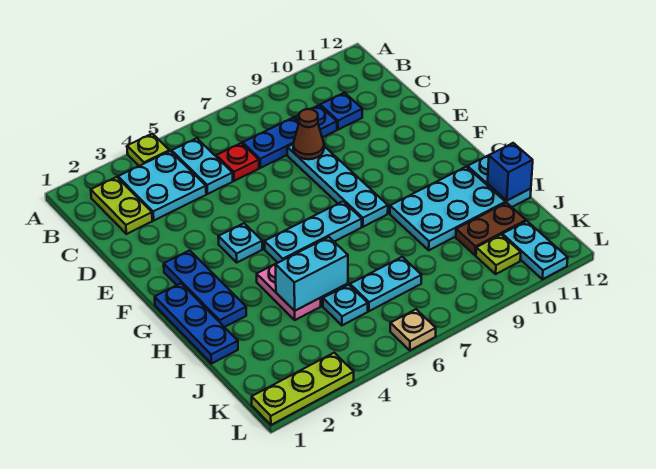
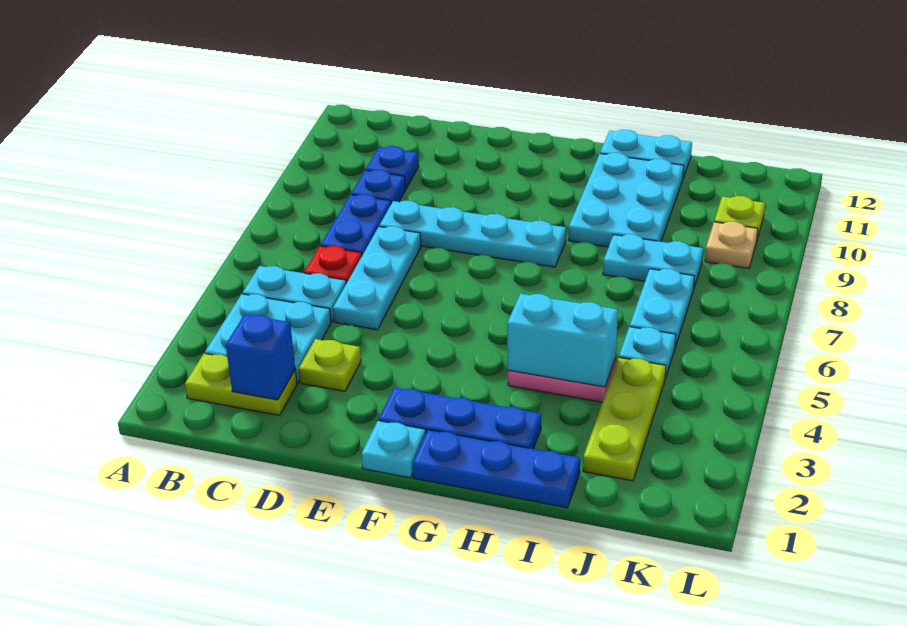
lime 1x1 plate [127,134,169,166] -> lime 1x1 plate moved to [299,339,361,391]
brown 1x1 cone [293,109,324,159] -> none
cyan 1x1 plate [218,223,262,262] -> cyan 1x1 plate moved to [361,421,426,478]
cyan 1x3 plate [264,201,362,263] -> cyan 1x3 plate moved to [333,226,421,330]
cyan 1x2 brick [275,237,348,311] -> cyan 1x2 brick turned to [507,294,618,387]
blue 1x1 brick [488,143,533,201] -> blue 1x1 brick moved to [226,314,295,400]
brown 1x2 plate [456,203,526,255] -> none
cyan 1x2 plate [502,221,568,279] -> cyan 1x2 plate moved to [603,234,703,287]
lime 1x3 plate [252,353,354,425] -> lime 1x3 plate moved to [583,357,666,481]
tan 1x1 plate [390,309,436,350] -> tan 1x1 plate moved to [705,222,758,268]

